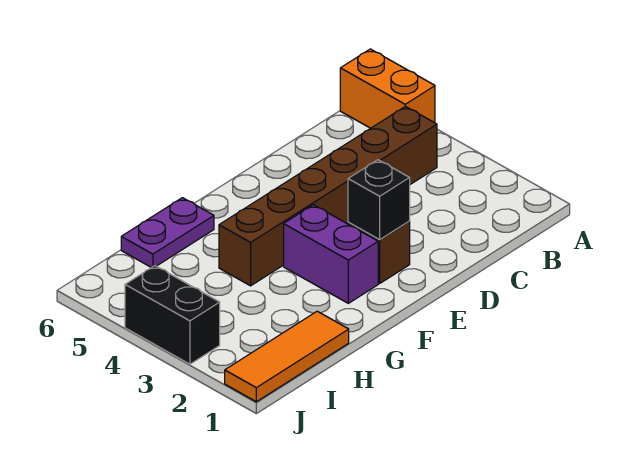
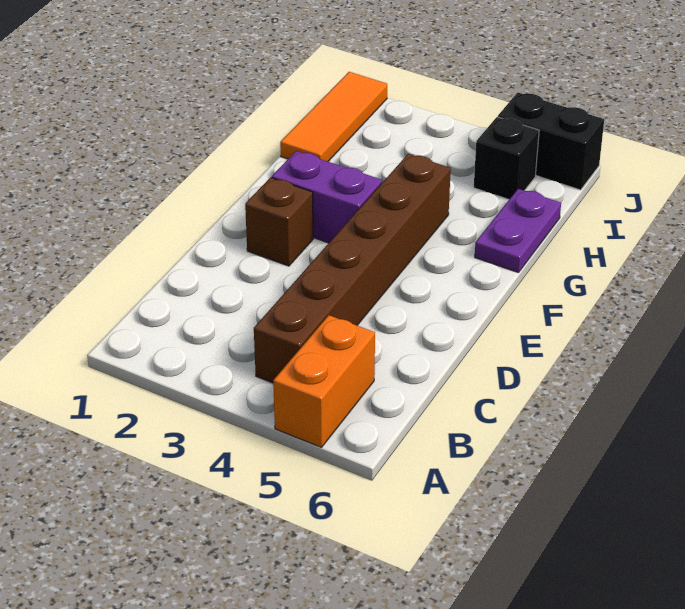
orange 1x2 brick [340,49,435,128] -> orange 1x2 brick turned to [273,315,375,447]
black 1x1 brick [348,160,410,240] -> black 1x1 brick moved to [474,117,539,199]
black 1x2 brick [125,266,220,364] -> black 1x2 brick moved to [498,93,604,190]

